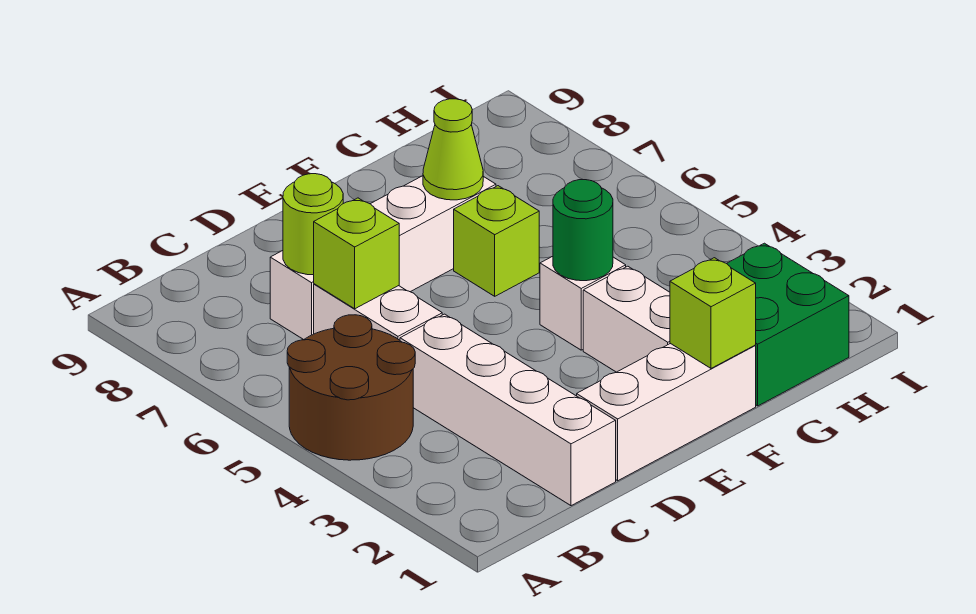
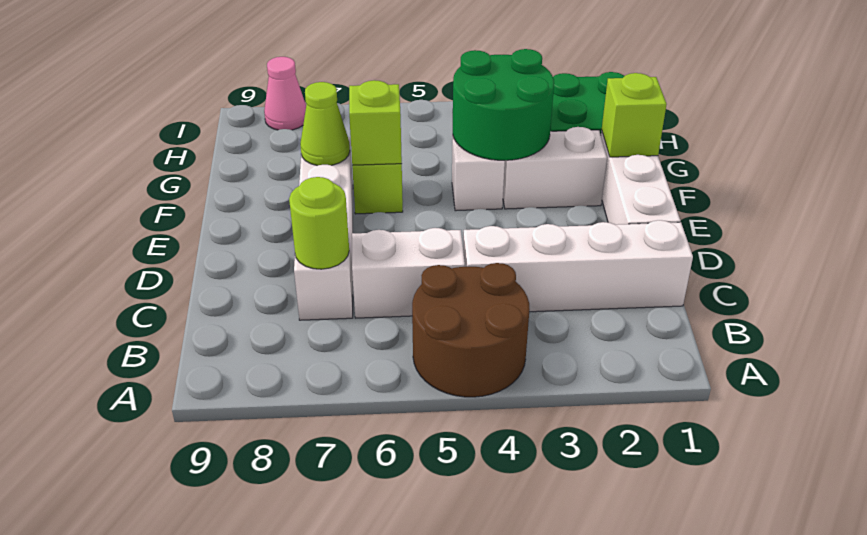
lime 1x1 brick [314,198,399,309] -> lime 1x1 brick moved to [349,80,402,165]
green 1x1 round brick [553,180,613,281] -> green 2x2 round brick [453,49,554,160]
none -> pink 1x1 cone [264,57,306,130]

